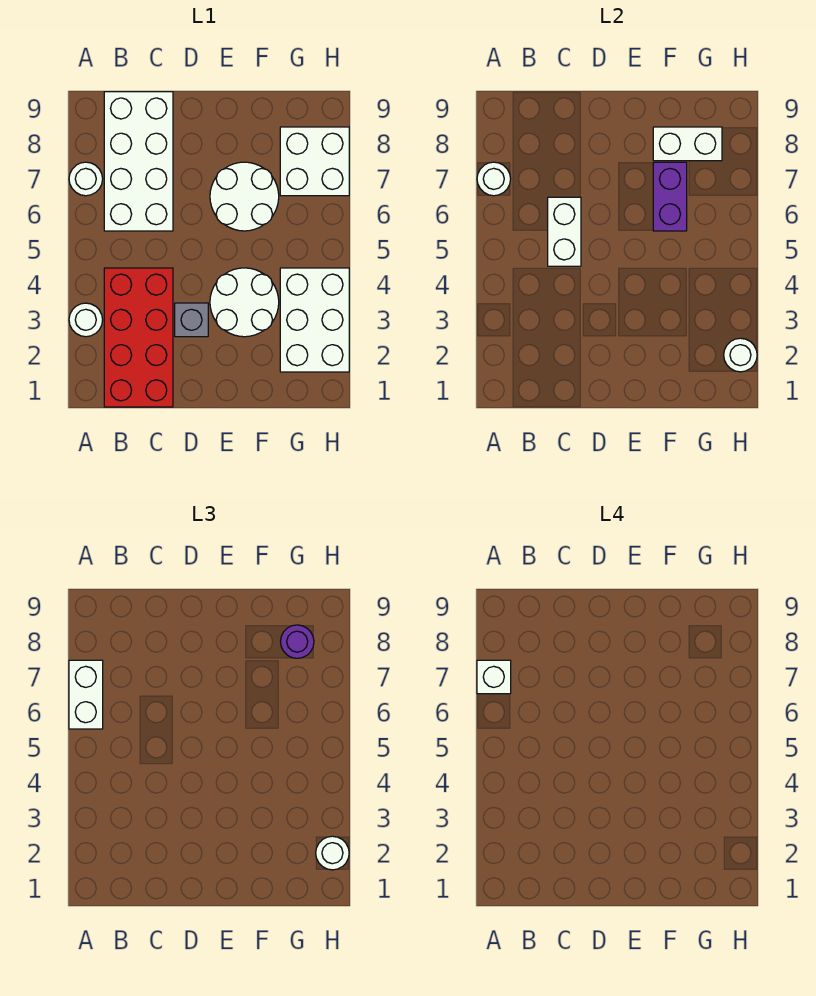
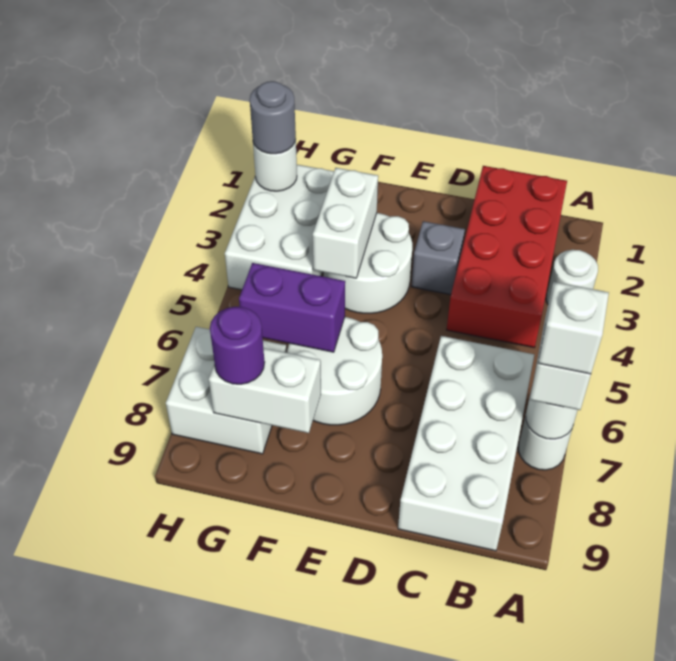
white 1x2 brick [548,197,581,266] -> white 1x2 brick moved to [313,168,378,278]
purple 1x2 brick [653,162,687,231] -> purple 1x2 brick turned to [239,263,345,352]
white 1x1 round brick [316,836,349,870] -> grey 1x1 round brick [250,81,296,154]

